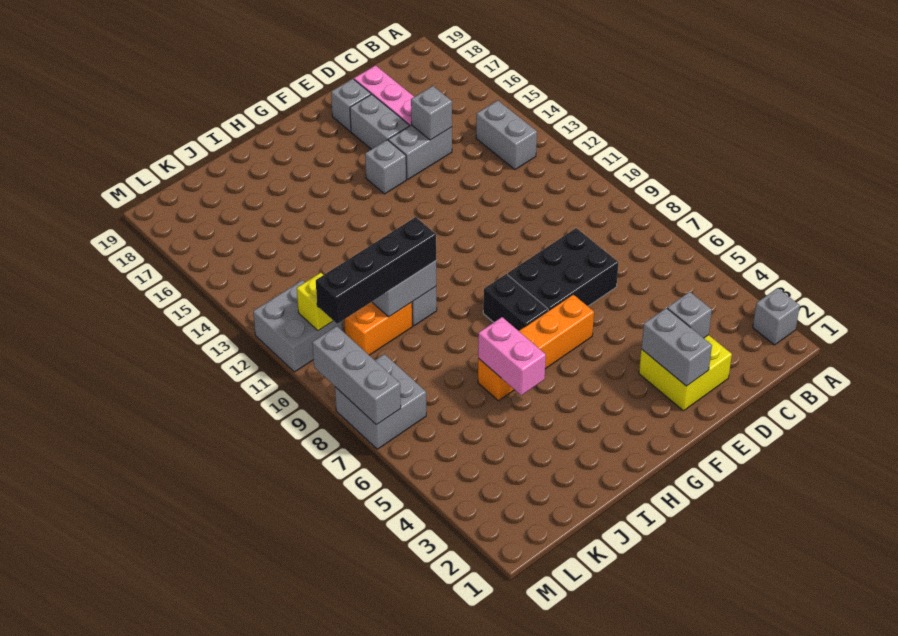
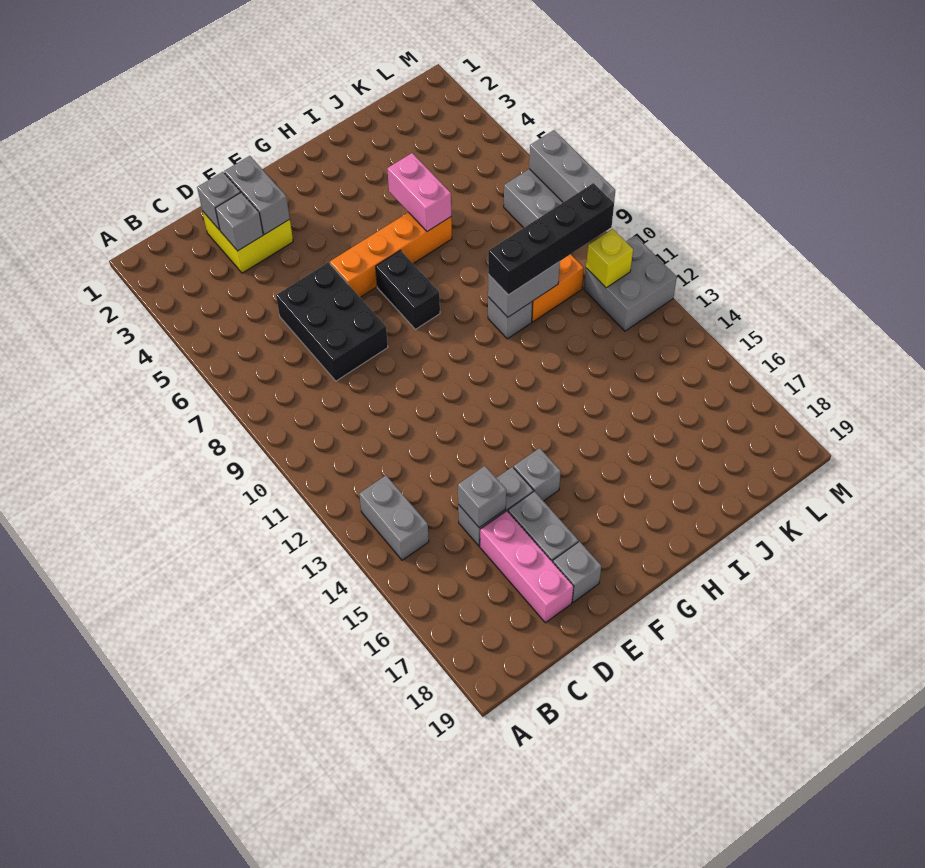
grey 1x1 brick [753,288,800,345] -> grey 1x1 brick moved to [197,172,241,230]
black 2x3 brick [508,228,619,311] -> black 2x3 brick turned to [276,262,388,381]

